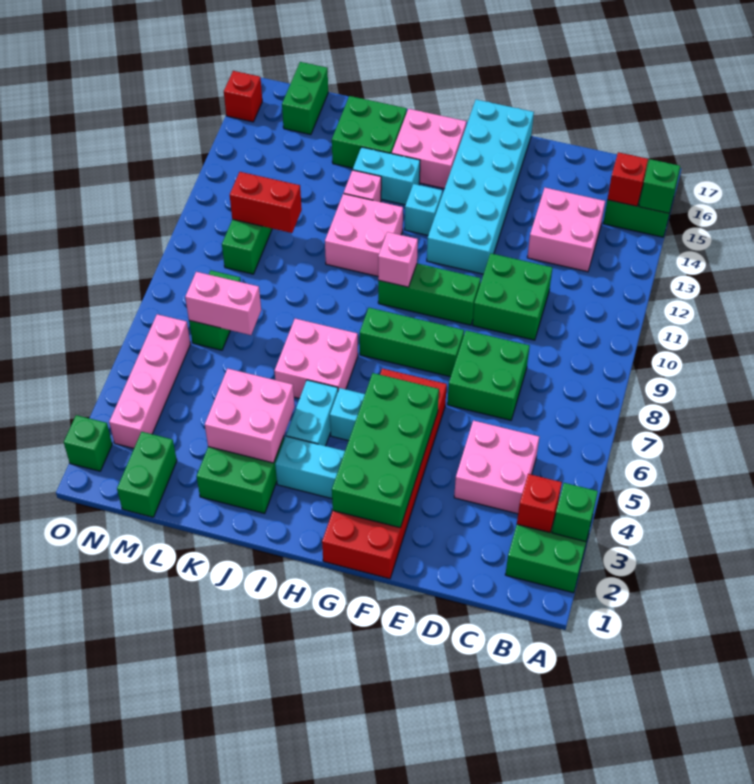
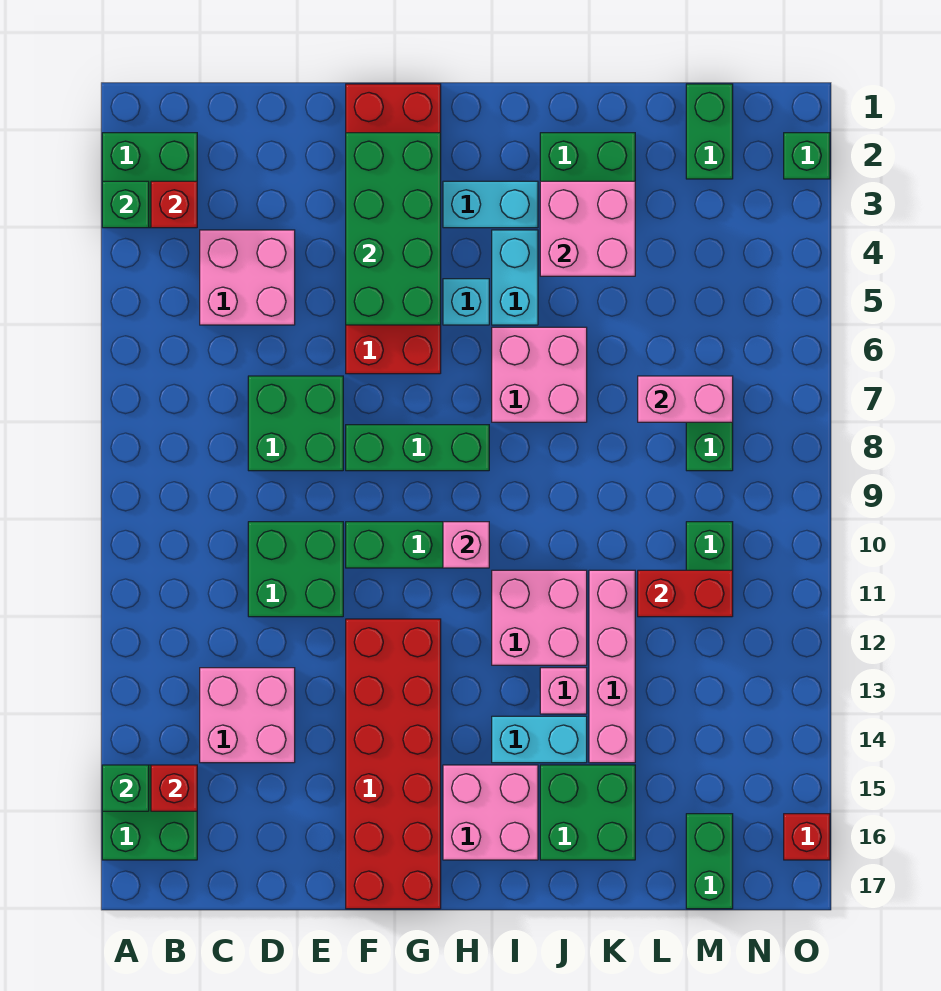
cyan 2x6 brick [427,99,534,274] -> red 2x6 brick [346,619,441,909]
cyan 1x1 brick [405,184,442,235] -> none
pink 1x4 brick [109,314,190,448] -> pink 1x4 brick moved to [589,570,635,763]

